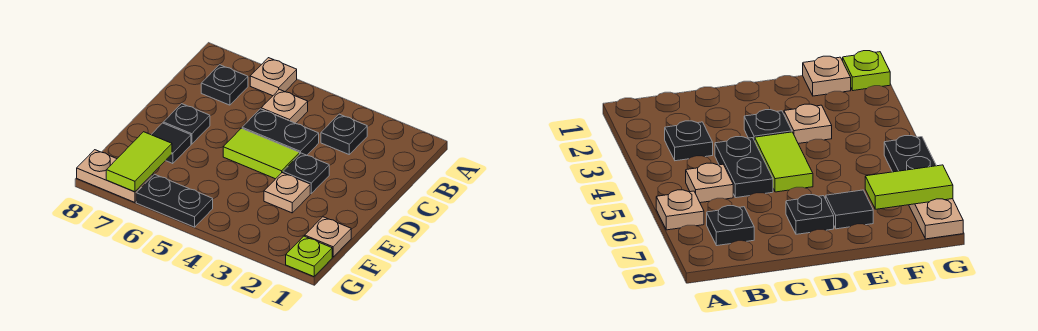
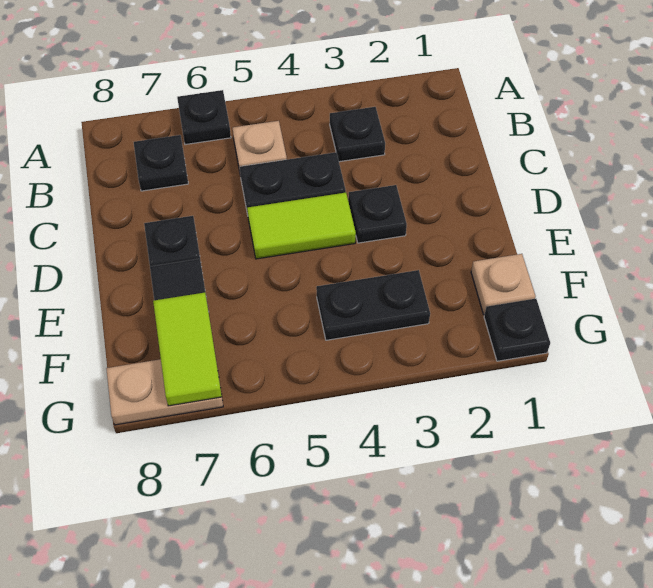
tan 1x1 plate [250,58,297,96] -> black 1x1 plate [177,90,231,144]
tan 1x1 plate [264,173,310,213] -> none
lime 1x1 plate [286,236,332,277] -> black 1x1 plate [484,299,550,361]
black 1x2 plate [136,174,213,227] -> black 1x2 plate moved to [316,270,430,340]

